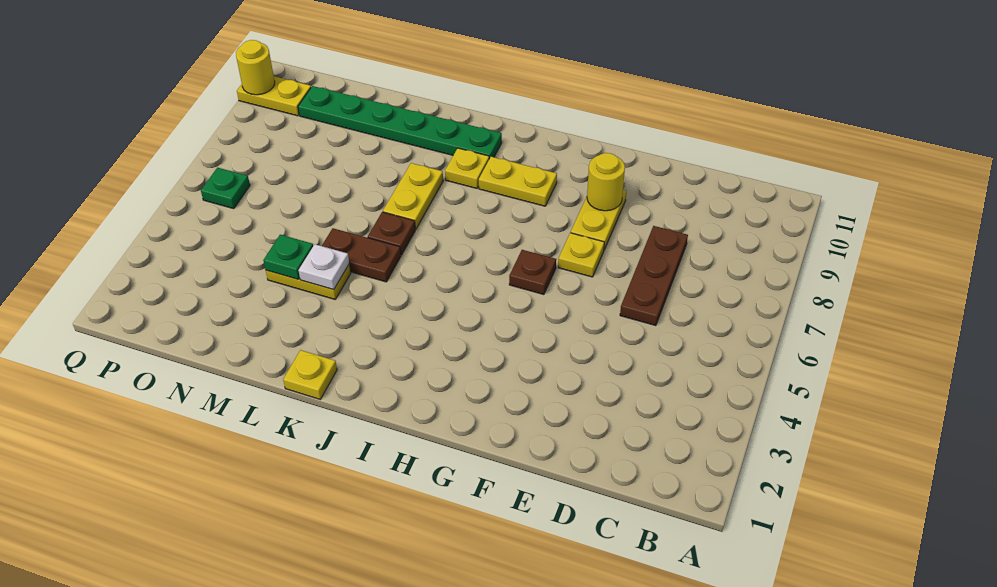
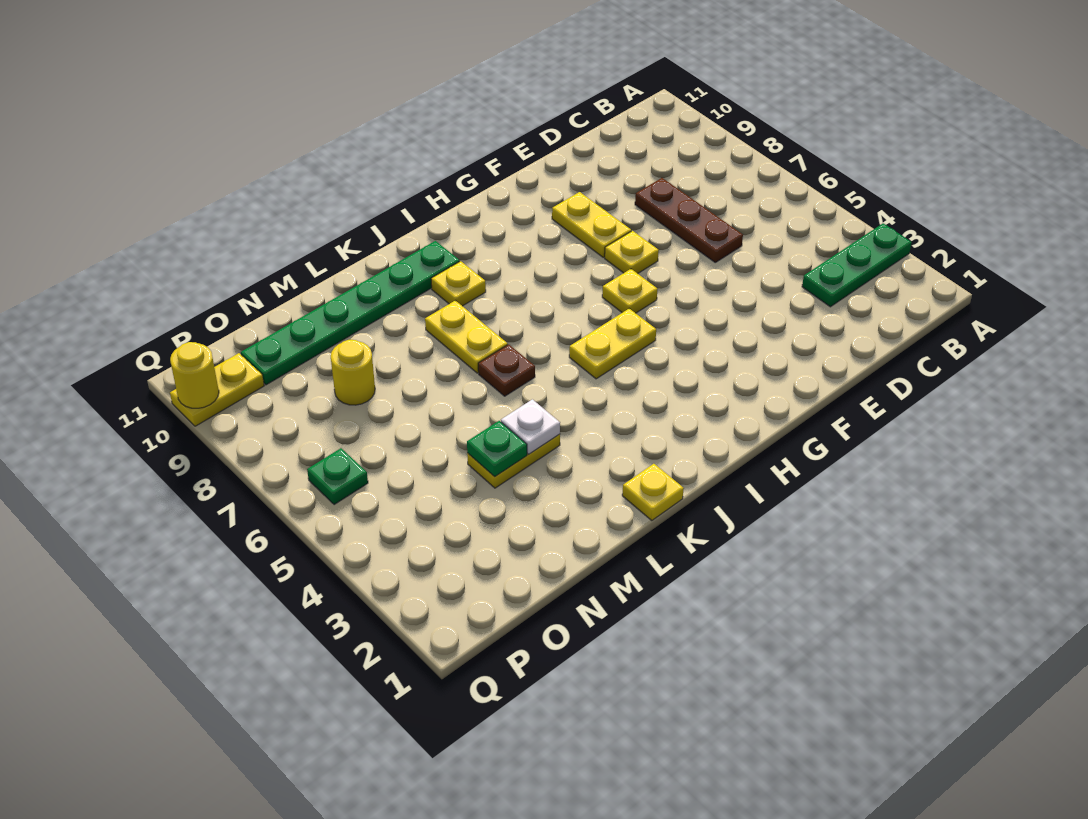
none -> green 1x3 plate [802,223,912,307]
yellow 1x1 round brick [587,153,625,211] -> yellow 1x1 round brick moved to [331,340,375,405]
brown 1x1 plate [509,250,556,295] -> yellow 1x1 plate [602,269,657,313]
yellow 1x2 plate [479,157,557,206] -> yellow 1x2 plate moved to [569,309,656,379]
brown 1x2 plate [322,228,401,282] -> none

